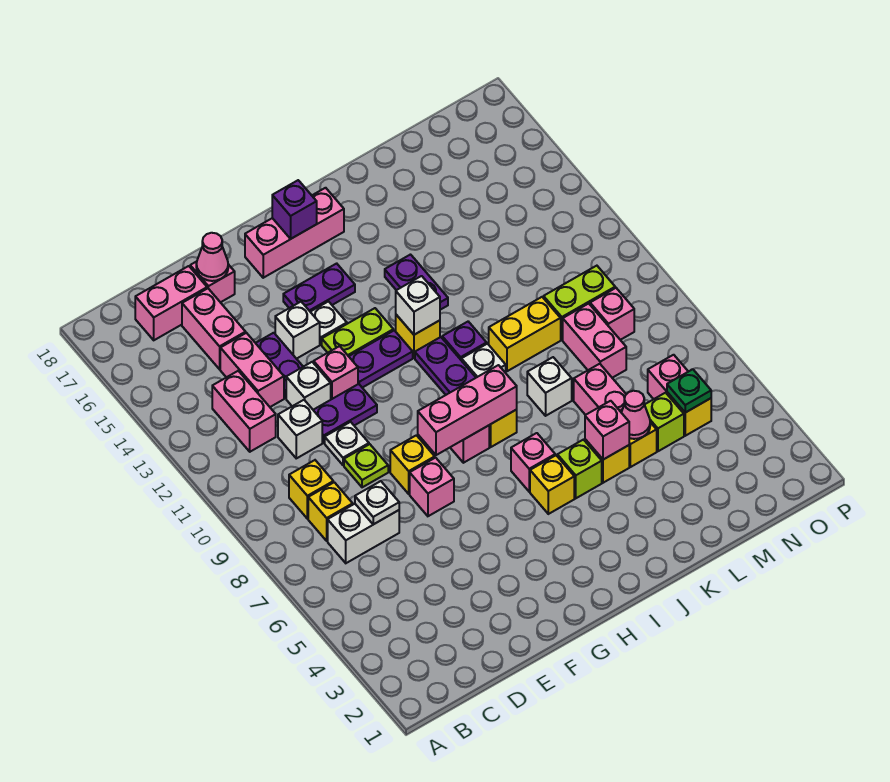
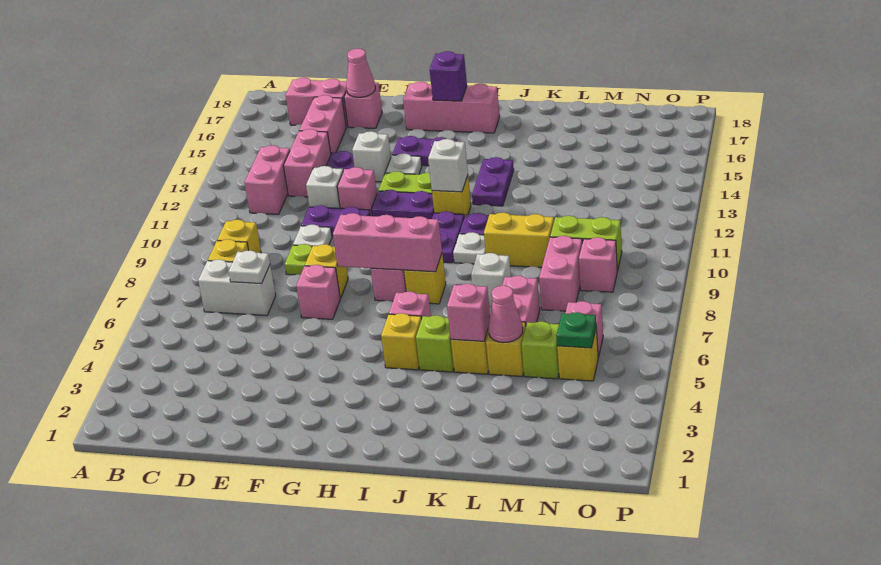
white 1x1 brick [278,400,322,458] -> none

